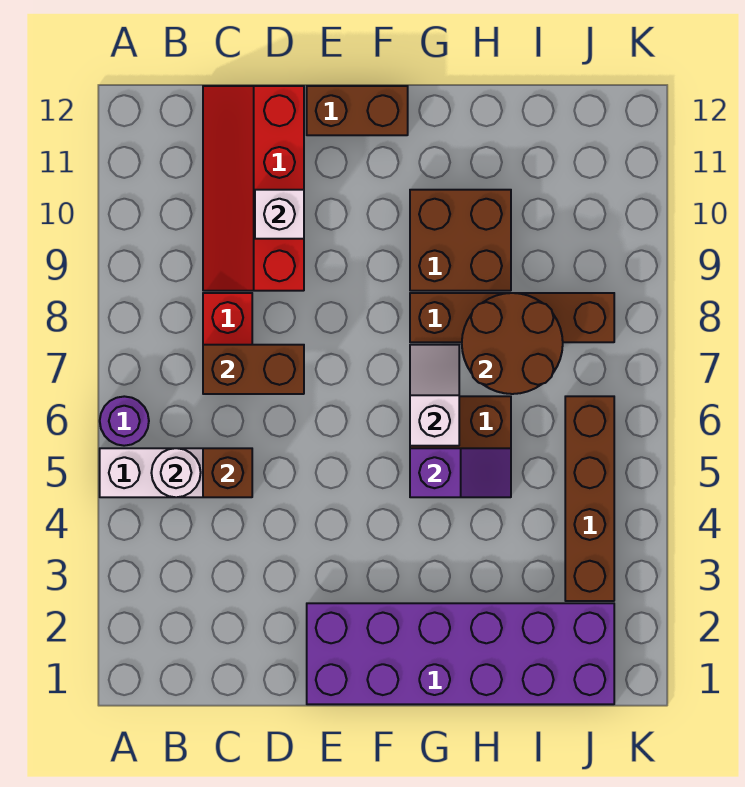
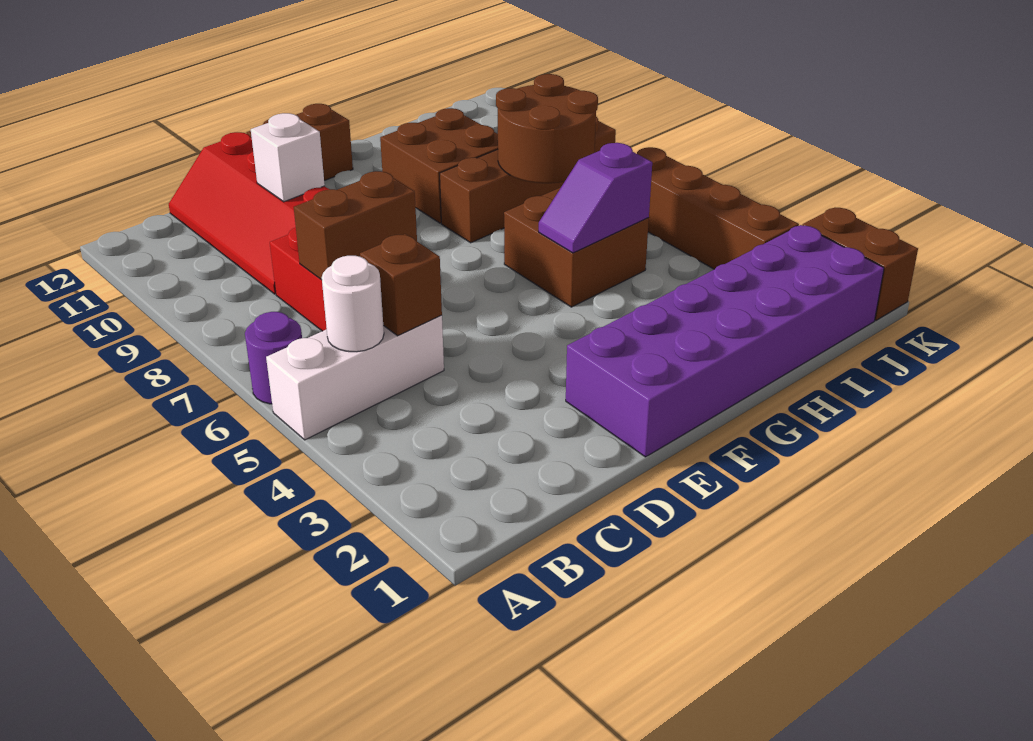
purple 1x2 slope [410,448,511,497] -> purple 1x2 slope turned to [539,143,652,253]
white 1x2 slope [410,345,459,446] -> none
none -> brown 1x2 brick [802,208,918,320]

